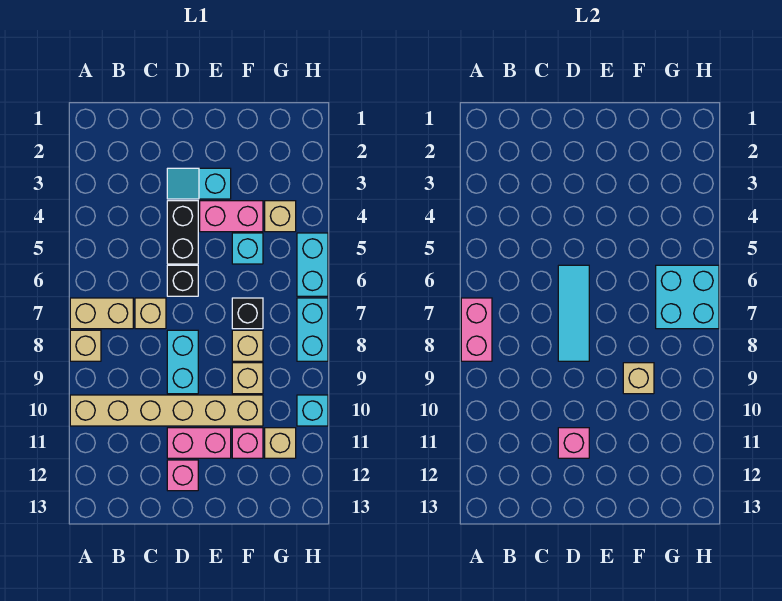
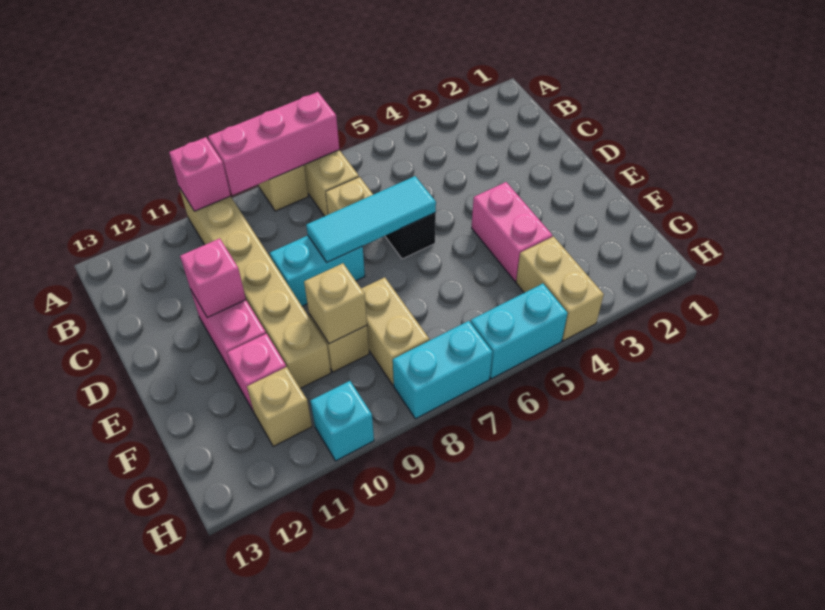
pink 1x2 brick [461,298,492,361] -> pink 1x3 brick [208,92,339,195]
cyan 1x2 slope [167,168,231,199] -> none
black 1x2 brick [167,201,198,264] -> none
pink 1x1 brick [167,460,198,491] -> pink 1x1 brick moved to [169,137,230,211]
cyan 1x1 brick [232,233,263,264] -> none
black 1x1 brick [232,298,263,329] -> none
tan 1x1 brick [232,330,263,361] -> tan 1x2 brick [361,277,429,385]
tan 1x1 brick [265,201,296,232] -> tan 1x2 brick [516,237,604,341]
cyan 2x2 brick [656,265,719,329] -> none

